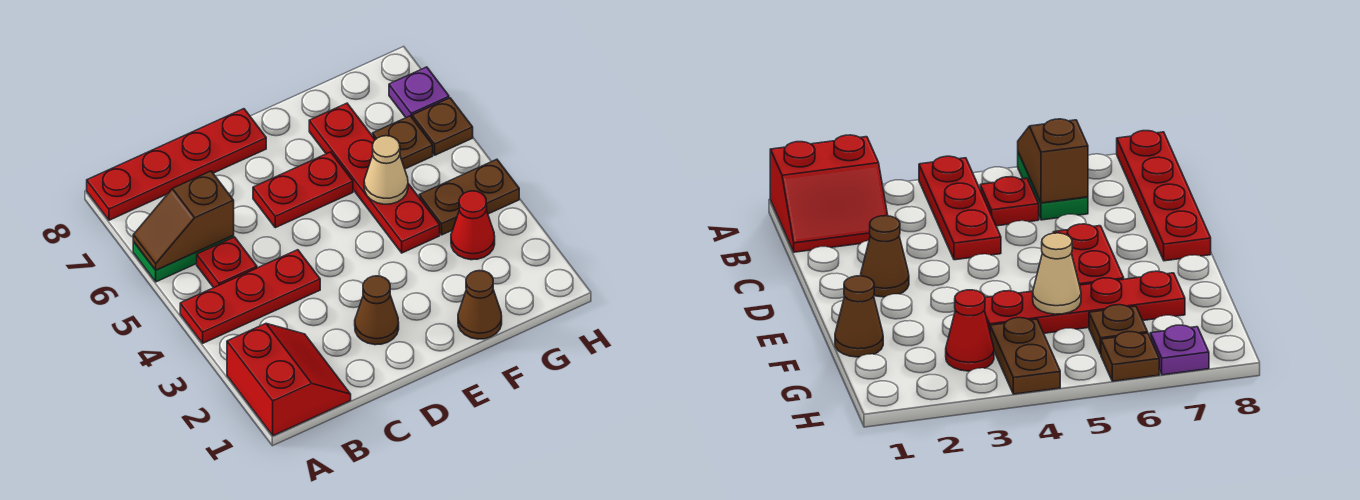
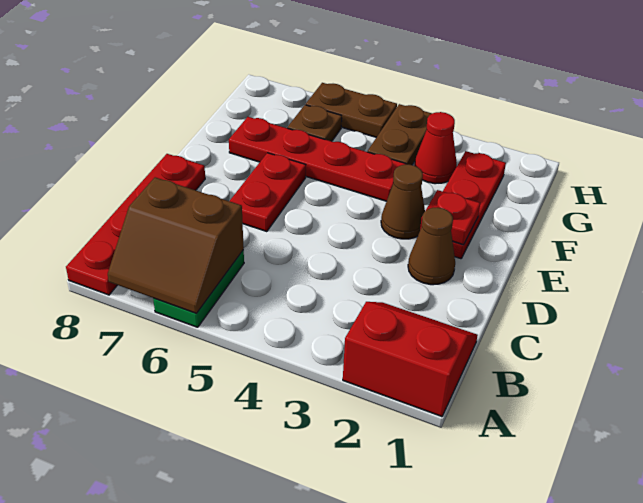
red 1x3 plate [180,250,320,343] -> red 1x3 plate moved to [443,151,506,259]
brown 1x2 slope [133,171,234,270] -> brown 2x2 slope [108,177,244,313]
red 1x1 plate [197,237,257,288] -> red 1x1 plate moved to [420,190,480,245]
brown 1x1 cone [458,271,502,339] -> brown 1x1 cone moved to [381,165,425,239]
tan 1x1 cone [364,136,408,204] -> none
brown 1x1 plate [412,98,473,155] -> brown 1x2 plate [306,83,397,137]
purple 1x1 plate [389,67,449,118] -> none

